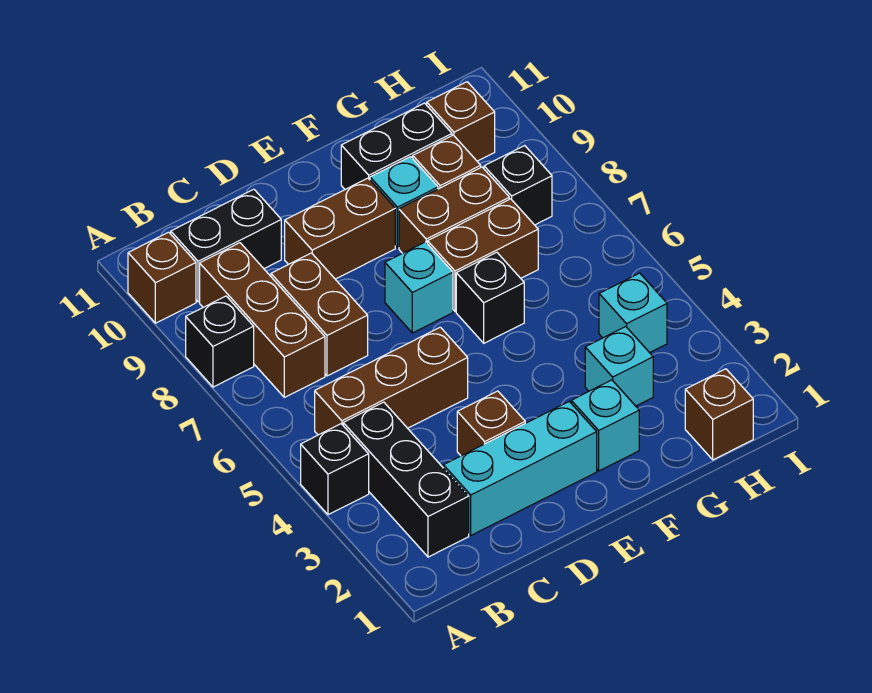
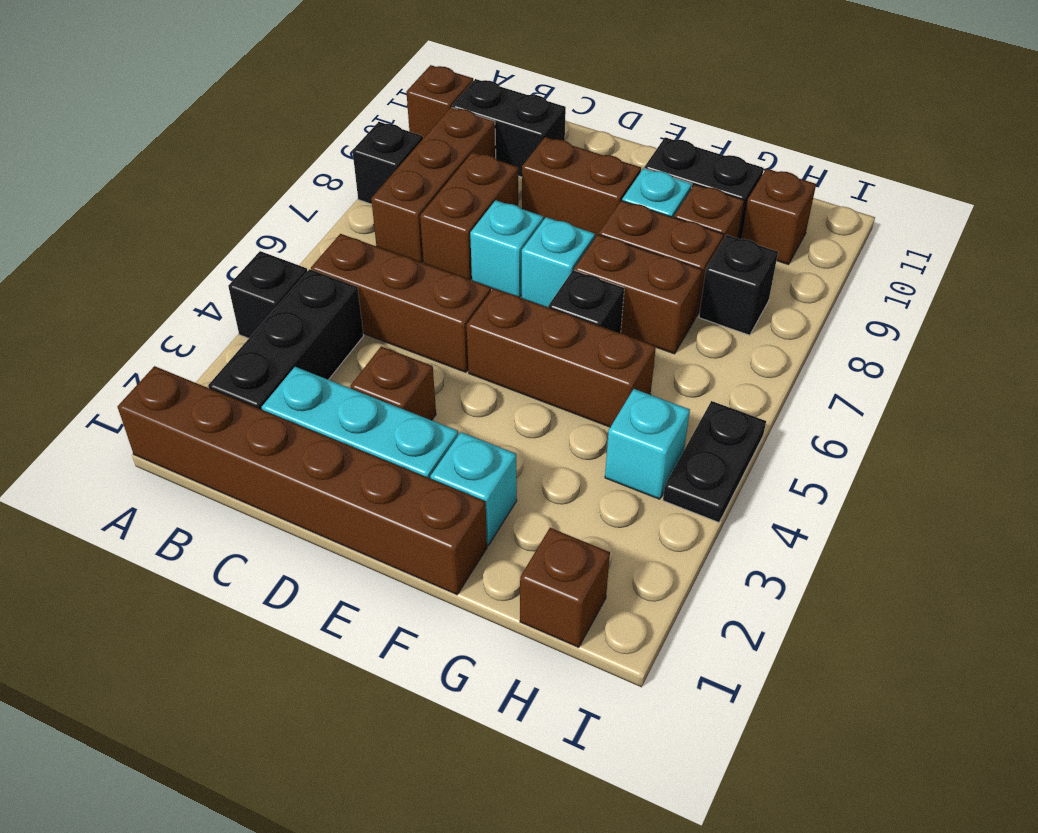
none -> brown 1x6 brick [118,366,487,595]
none -> brown 1x3 brick [467,288,656,427]
cyan 1x1 brick [585,327,653,406] -> cyan 1x1 brick moved to [470,200,543,298]
none -> black 1x2 plate [663,401,766,522]

